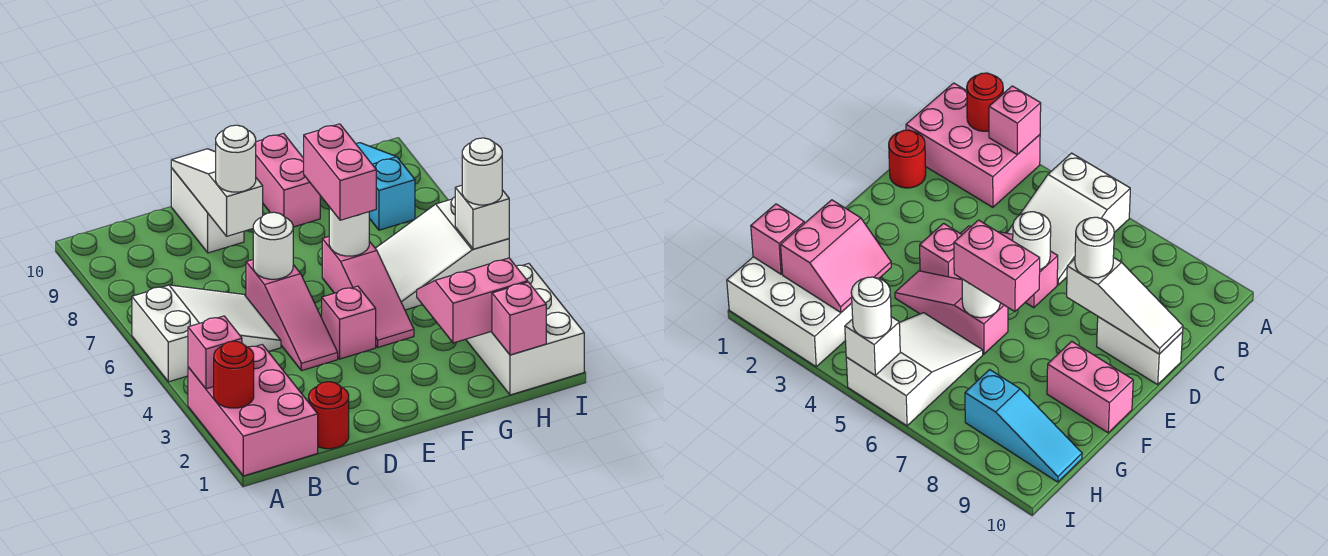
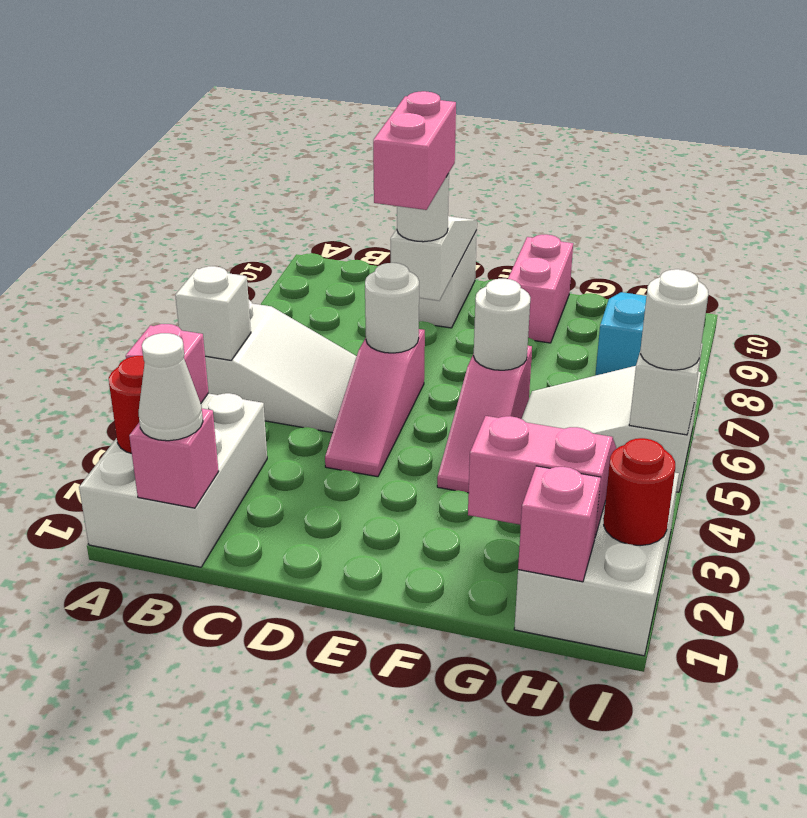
pink 2x3 brick [188,345,318,476] -> white 2x3 brick [79,393,267,567]
none -> white 1x1 brick [175,266,251,360]
none -> white 1x1 cone [139,333,203,441]
red 1x1 round brick [309,382,349,449] -> red 1x1 round brick moved to [604,438,675,546]
pink 1x1 brick [322,286,376,359] -> pink 1x1 brick moved to [129,409,219,508]
pink 1x2 brick [304,124,376,220] -> pink 1x2 brick moved to [373,91,456,210]

